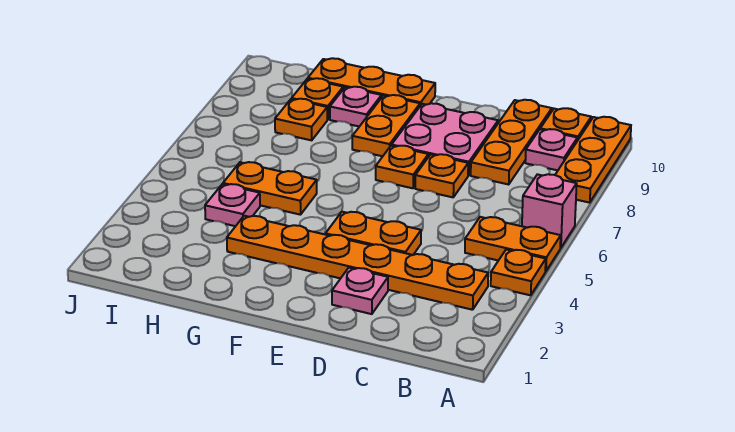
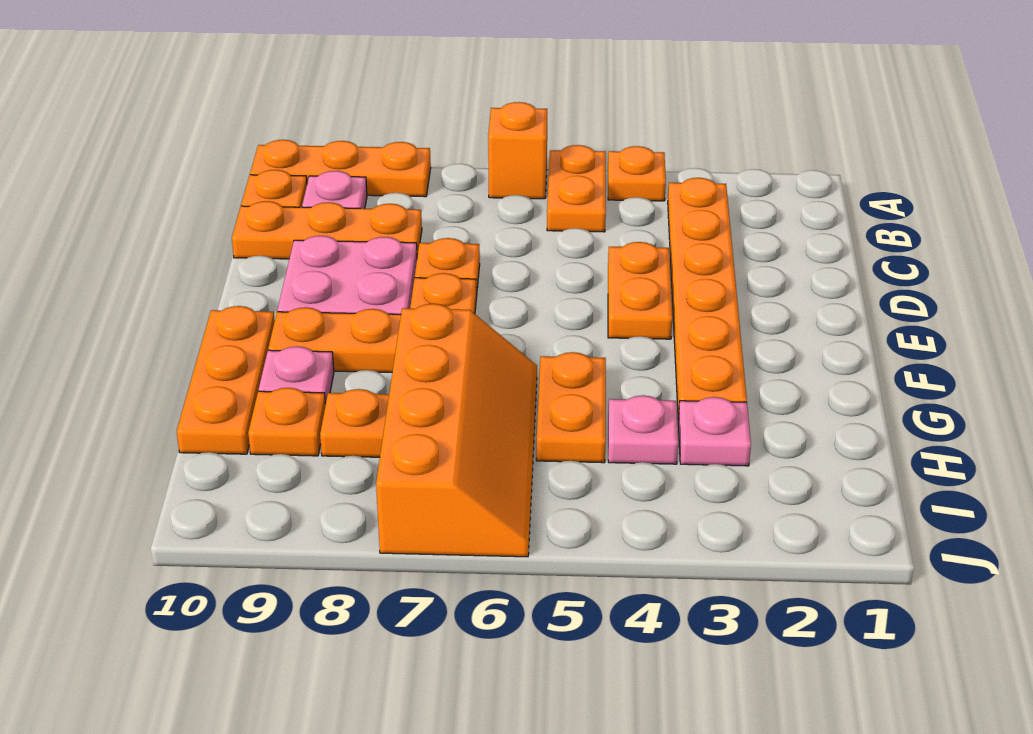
pink 1x1 brick [522,174,577,248] -> orange 1x1 brick [488,102,547,199]
pink 1x1 plate [332,268,388,314] -> pink 1x1 plate moved to [678,397,751,466]
none -> orange 2x4 slope [376,304,537,557]

